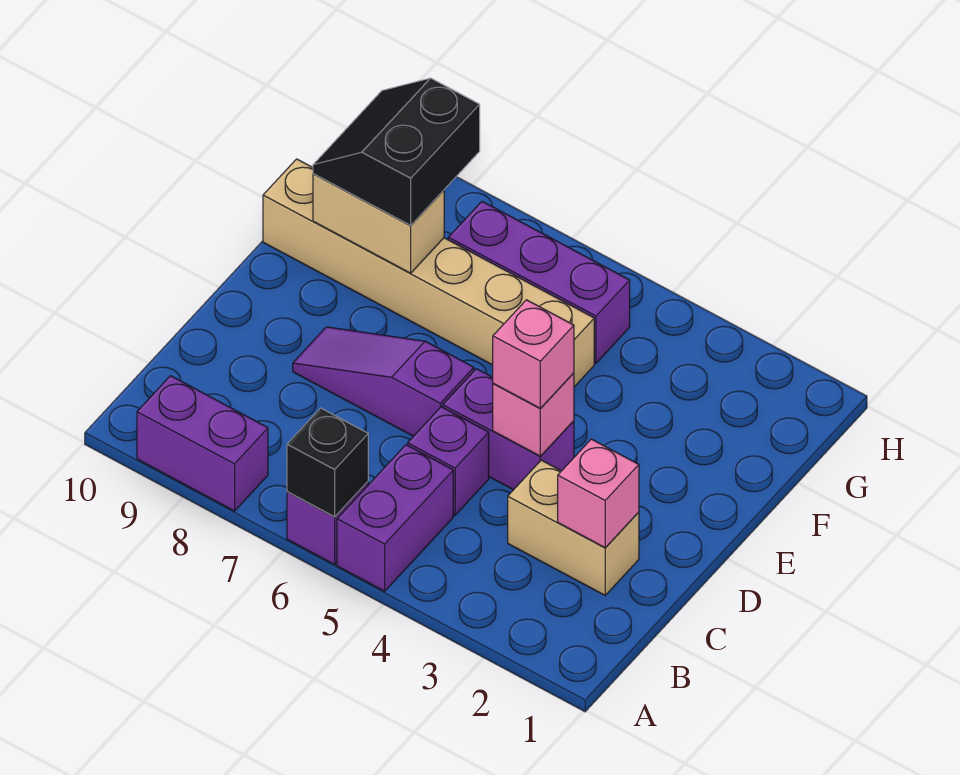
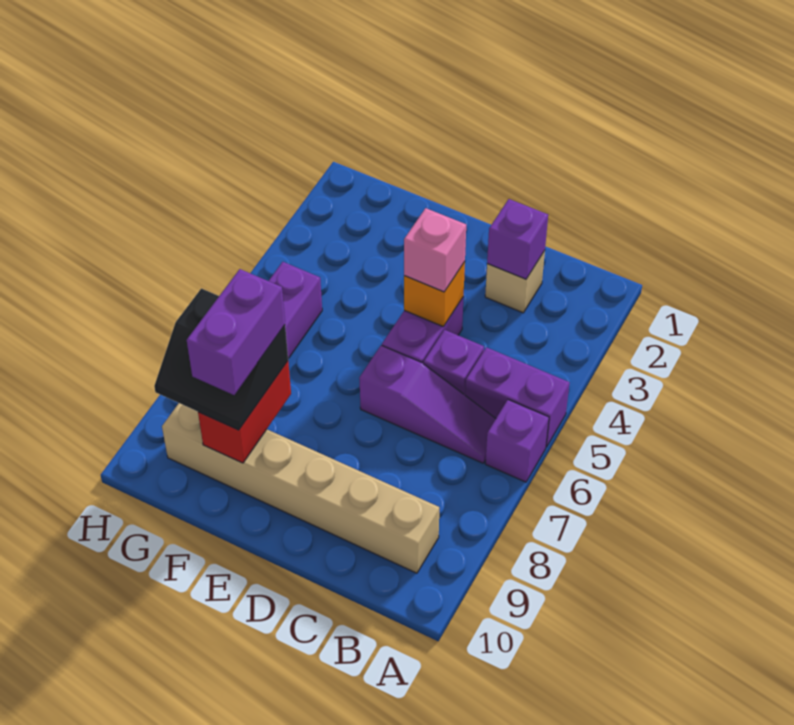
black 1x1 brick [287,408,368,517] -> none
purple 1x2 brick [137,376,268,511] -> purple 1x2 brick moved to [187,269,285,395]
tan 1x2 brick [508,460,639,595] -> tan 1x1 brick [485,251,545,313]
pink 1x1 brick [558,439,639,548] -> purple 1x1 brick [487,199,548,279]
pink 1x1 brick [493,373,574,456] -> orange 1x1 brick [404,262,465,327]
purple 1x3 slope [293,327,474,436] -> purple 1x3 slope turned to [359,345,496,463]
tan 1x6 brick [263,159,594,387] -> tan 1x6 brick turned to [162,403,439,573]
tan 1x2 brick [313,174,444,273] -> red 1x2 brick [198,361,291,463]

